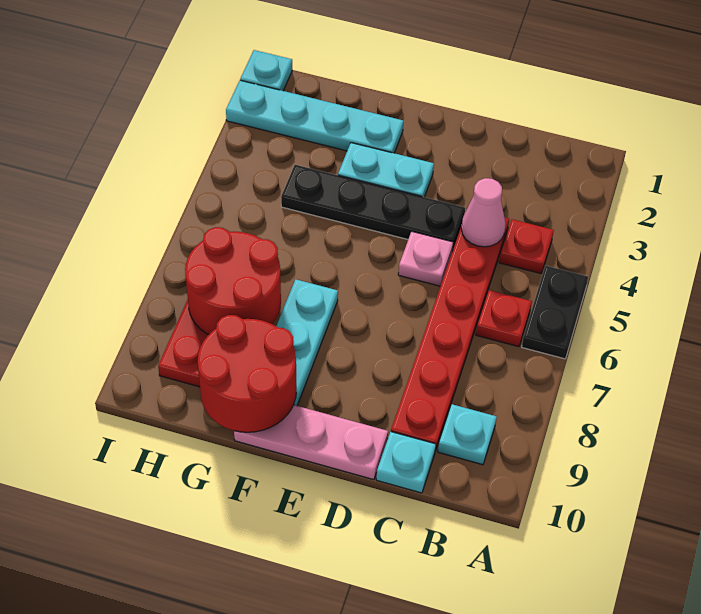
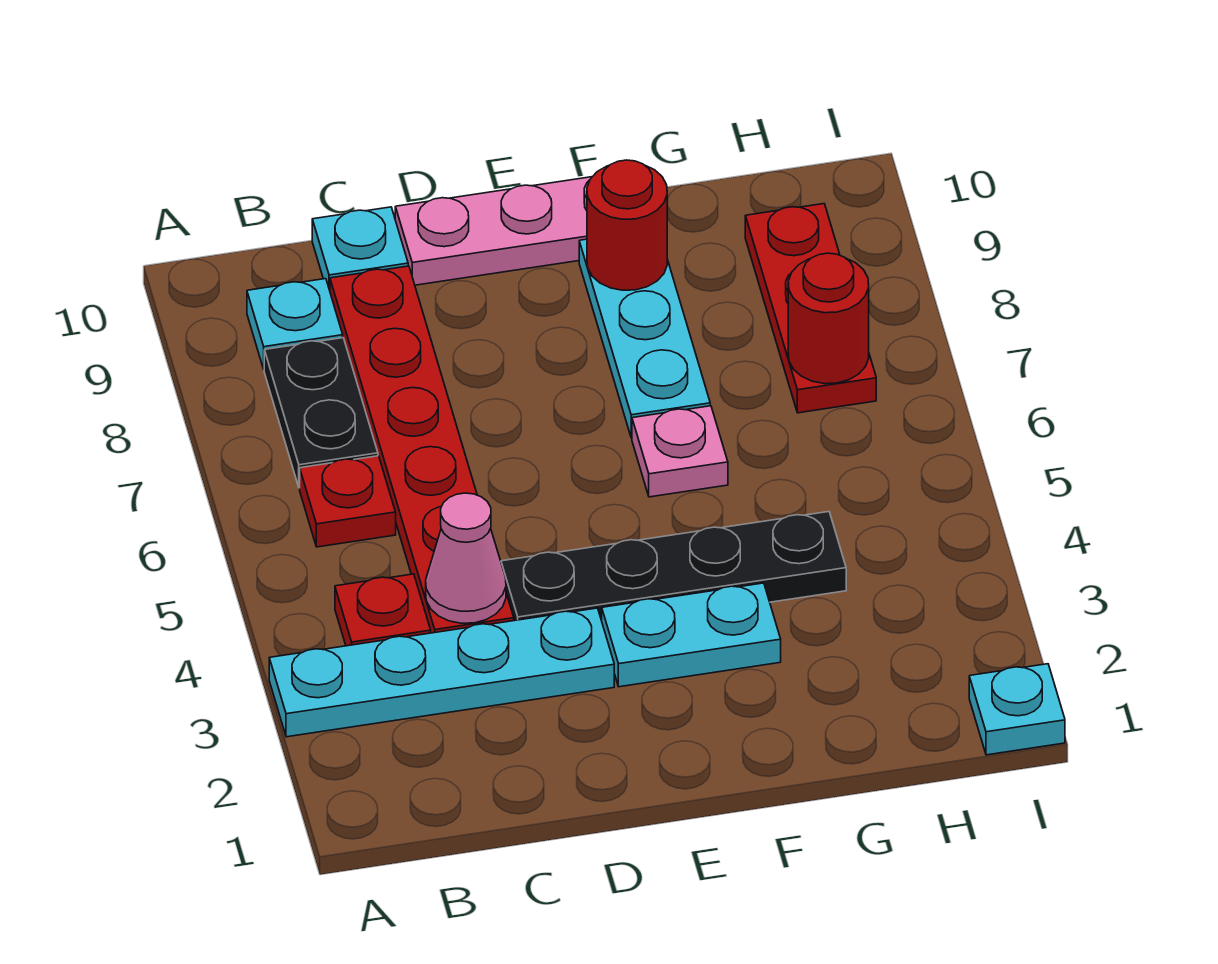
black 1x2 plate [522,266,588,359] -> black 1x2 plate moved to [264,338,378,488]
pink 1x1 plate [398,231,453,286] -> pink 1x1 plate moved to [632,406,728,497]
cyan 1x4 plate [226,80,403,153] -> cyan 1x4 plate moved to [269,608,614,737]
red 2x2 round brick [198,315,296,432] -> red 1x1 round brick [587,160,667,290]
red 2x2 round brick [185,227,281,335] -> red 1x1 round brick [788,253,869,384]

